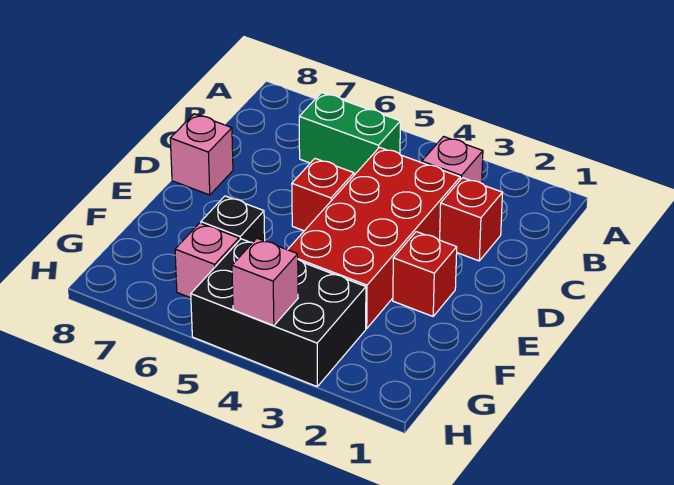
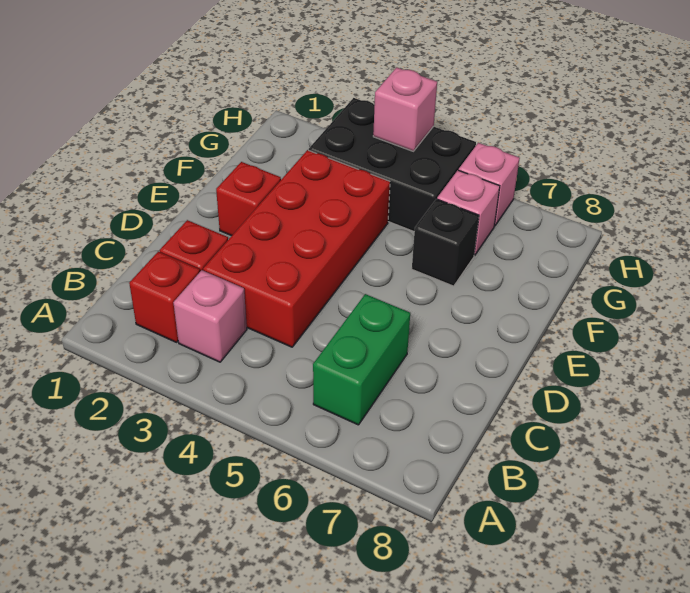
green 1x2 brick [299,93,400,175] -> green 1x2 brick turned to [313,294,410,425]
red 1x1 brick [292,159,354,231] -> red 1x1 brick moved to [129,252,200,342]
pink 1x1 brick [170,114,233,195] -> pink 1x1 brick moved to [459,143,520,226]

